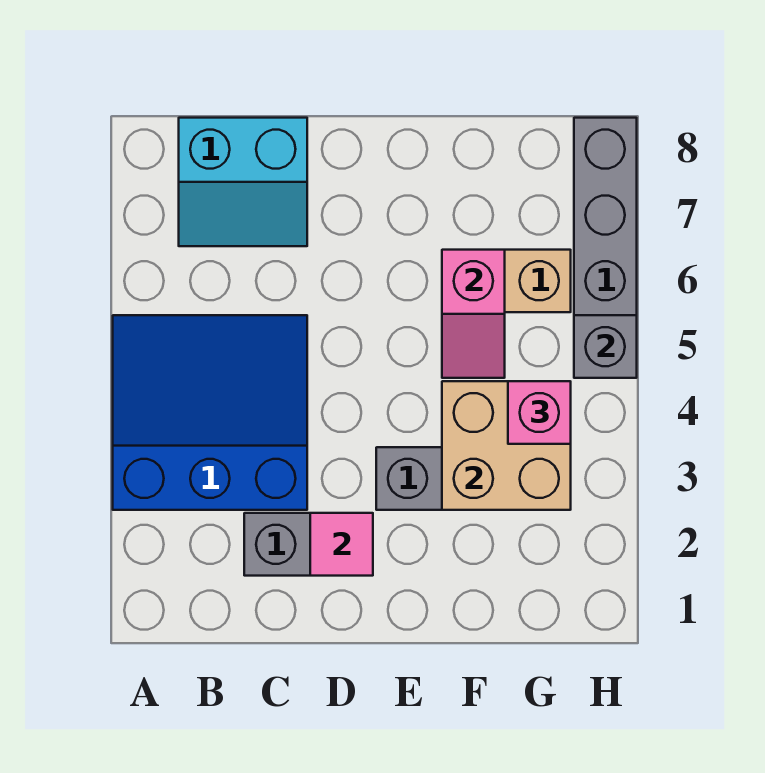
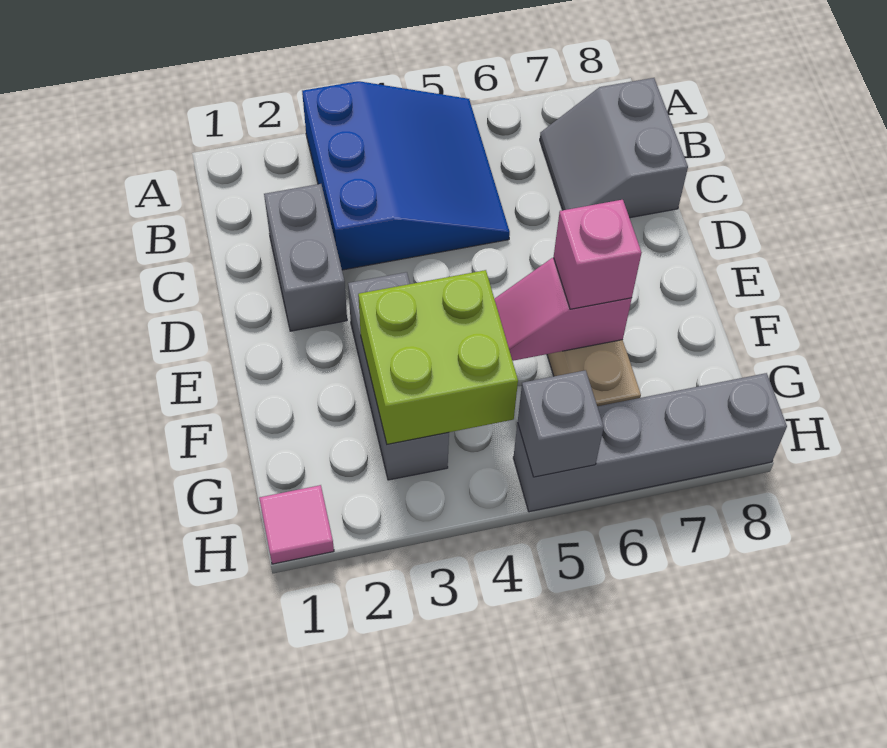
cyan 2x2 slope [179,118,307,246] -> grey 2x2 slope [540,78,688,218]
pink 1x1 tile [310,513,373,576] -> pink 1x1 tile moved to [259,485,334,564]
tan 2x2 brick [442,381,571,510] -> lime 2x2 brick [358,270,518,444]
pink 1x1 brick [508,381,571,444] -> pink 1x1 brick moved to [554,200,642,309]

